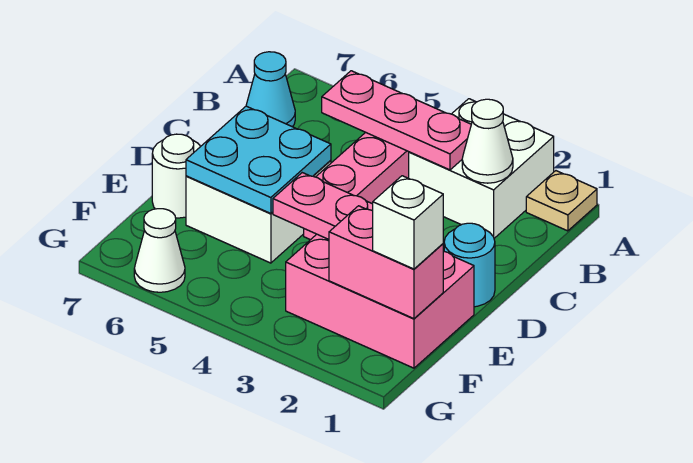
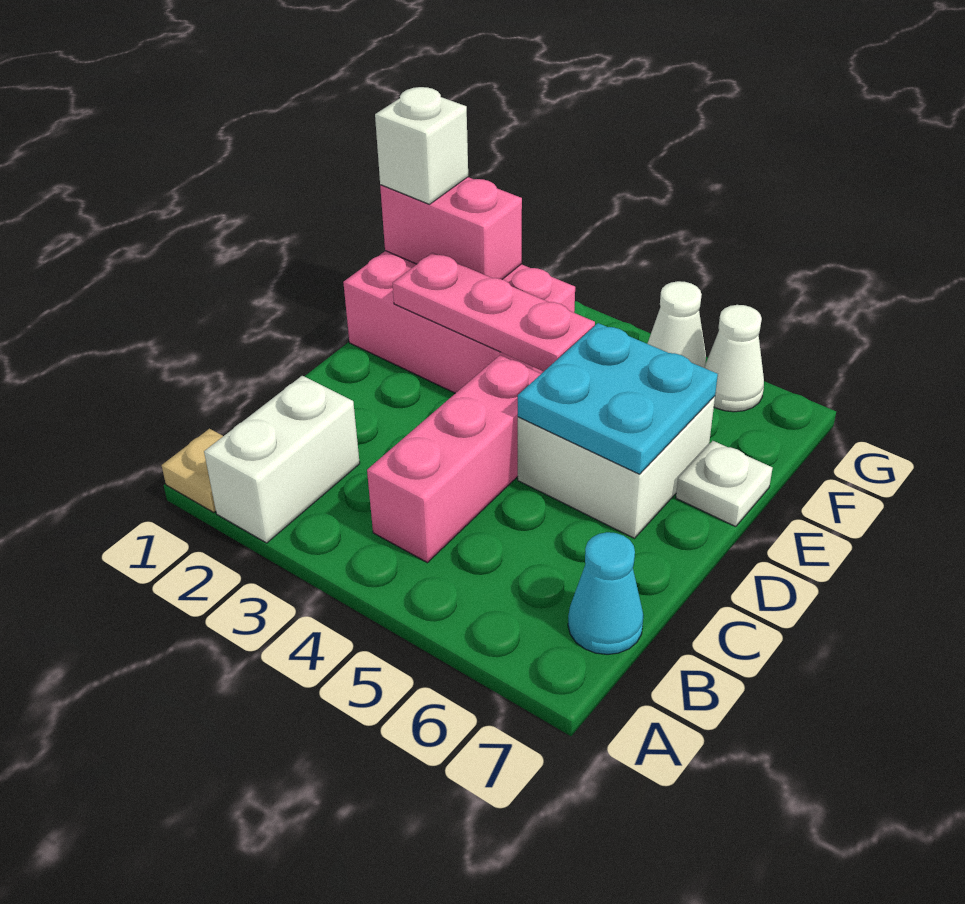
white 2x2 brick [409,99,554,238] -> white 1x2 brick [204,376,360,543]
white 1x1 cone [462,99,513,183] -> white 1x1 cone moved to [647,281,706,368]
pink 1x3 plate [322,71,471,170] -> none
cyan 1x1 round brick [444,223,495,307] -> none
white 1x1 round brick [152,134,201,218] -> white 1x1 plate [676,441,773,527]

